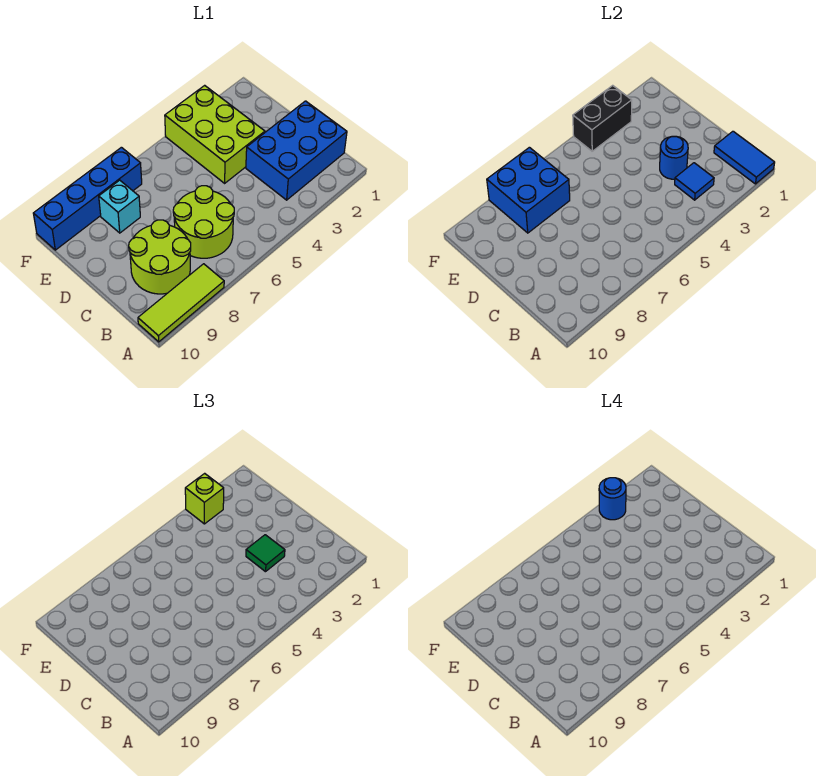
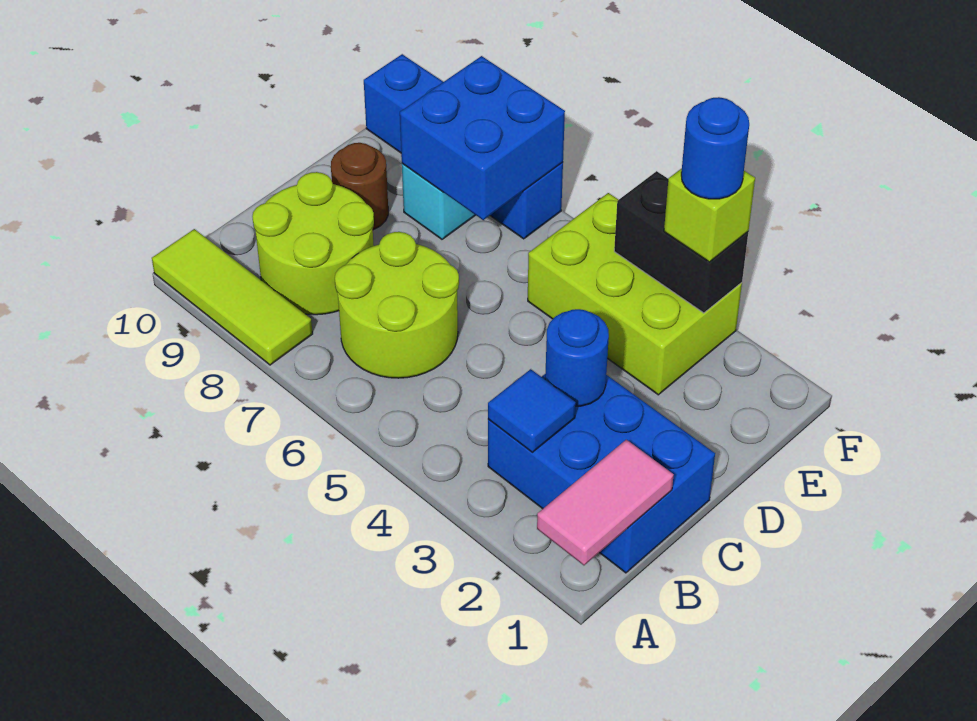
blue 1x2 tile [714,131,775,184] -> pink 1x2 tile [537,440,674,565]
green 1x1 tile [246,535,285,572] -> none
lime 2x3 brick [165,85,265,183] -> lime 2x3 brick turned to [528,193,742,395]
none -> brown 1x1 round brick [331,143,388,230]

